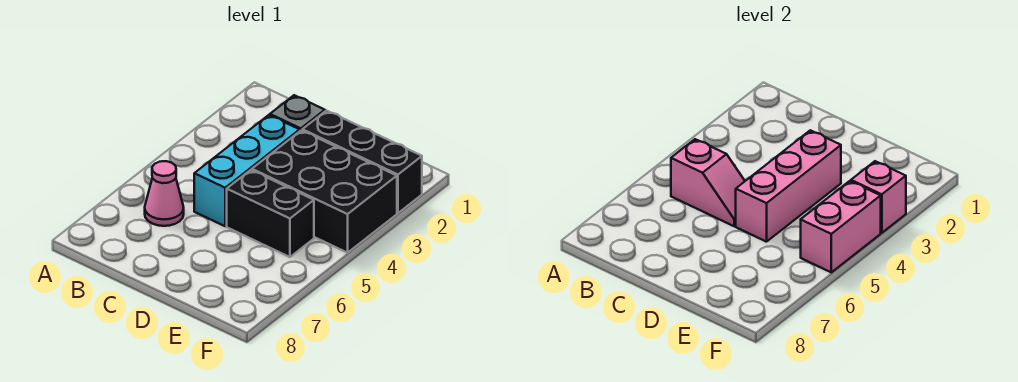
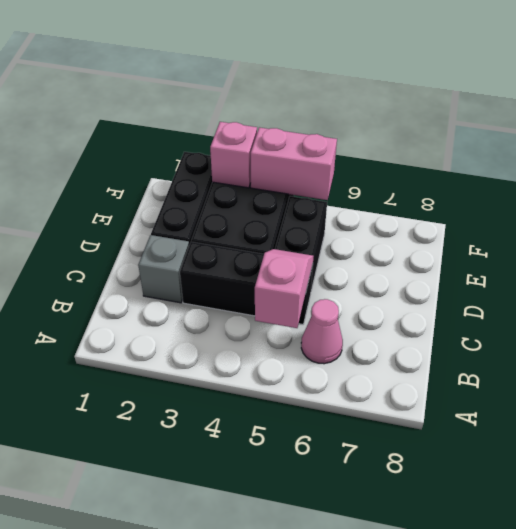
cyan 1x3 brick [194,115,300,226] -> black 1x3 brick [180,242,313,324]
pink 1x3 brick [736,130,841,242] -> none

